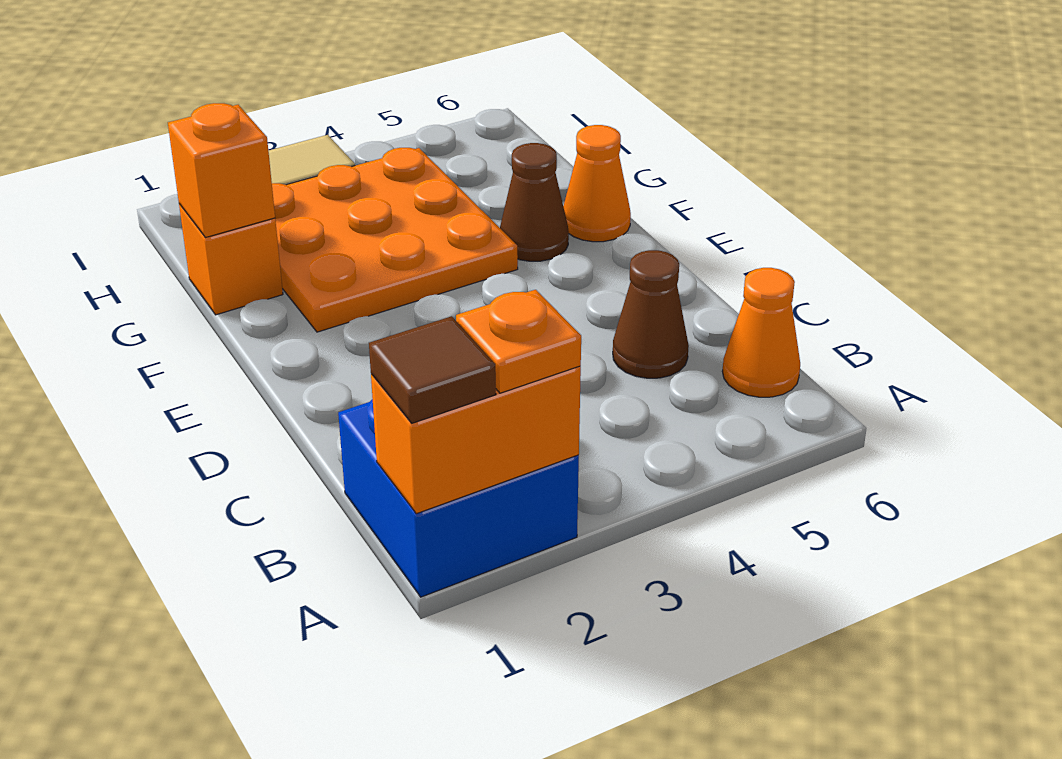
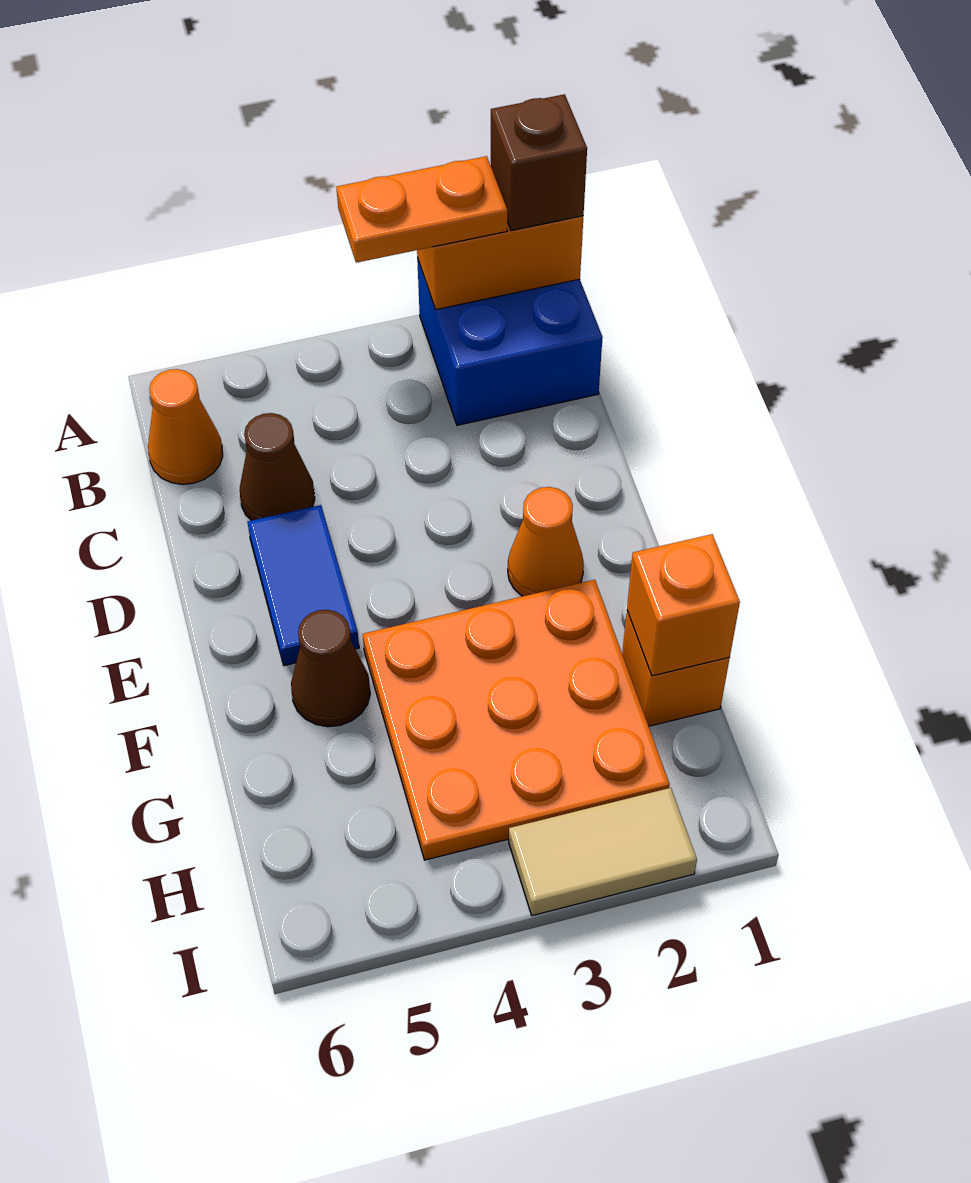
brown 1x1 tile [369,316,496,423] -> brown 1x1 brick [491,94,587,231]
orange 1x1 plate [456,290,581,393] -> orange 1x2 plate [336,156,507,263]
none -> blue 1x2 tile [248,505,359,666]
orange 1x1 cone [563,125,631,242] -> orange 1x1 cone moved to [508,487,584,596]

